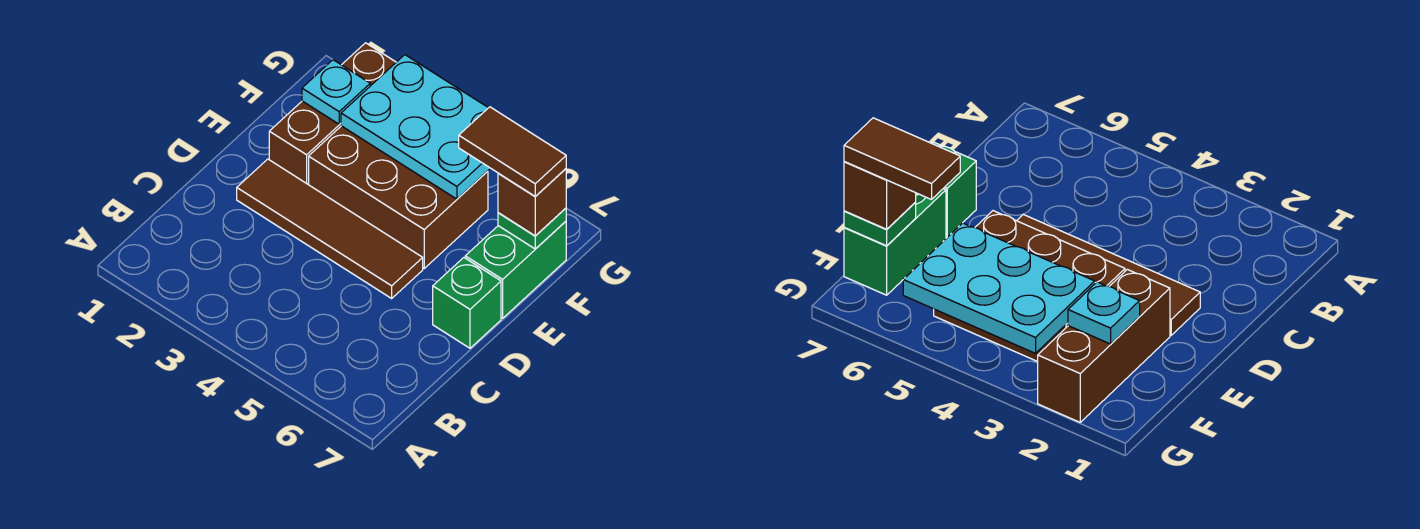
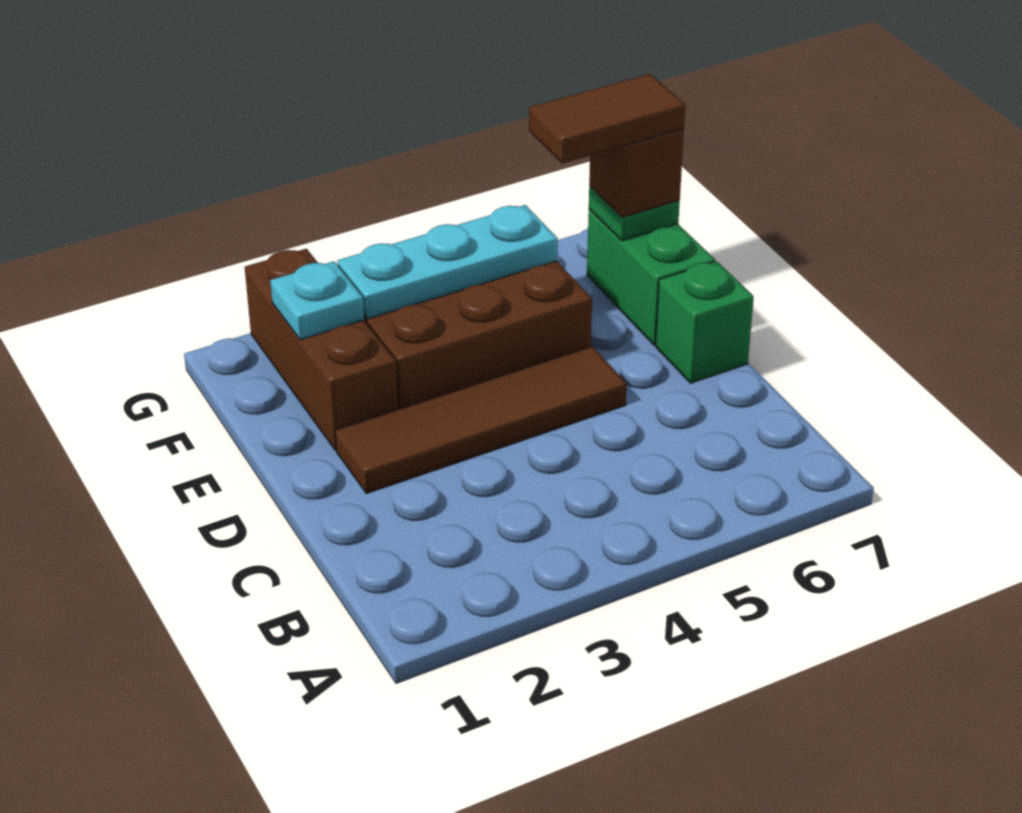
cyan 2x3 plate [341,55,490,199] -> cyan 1x3 plate [337,205,558,319]

